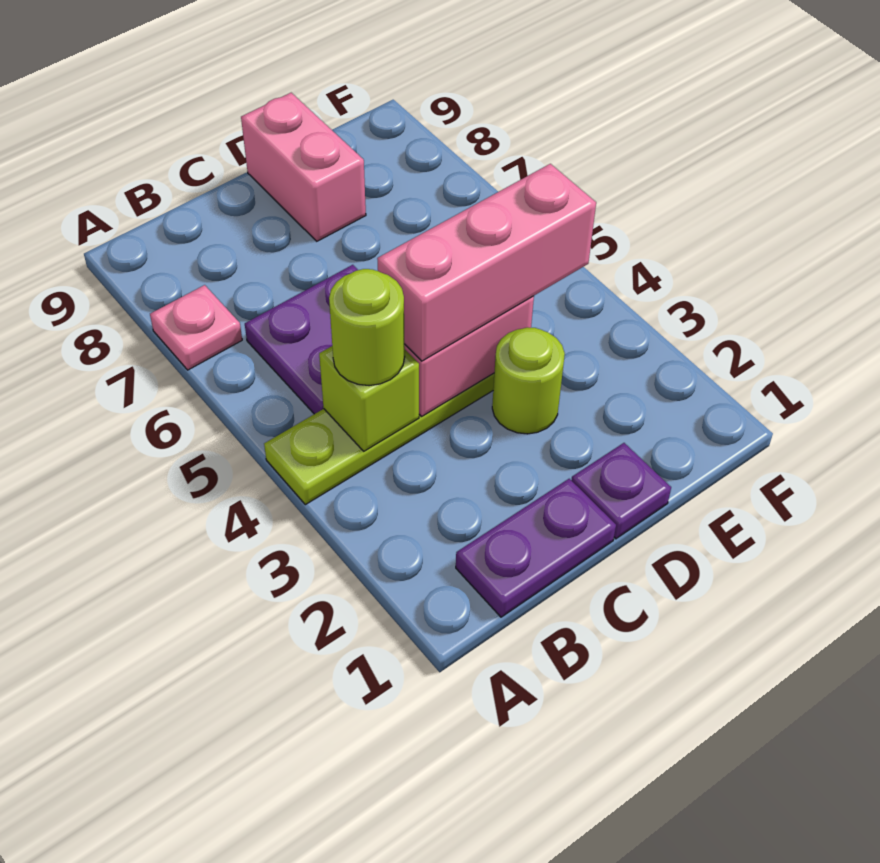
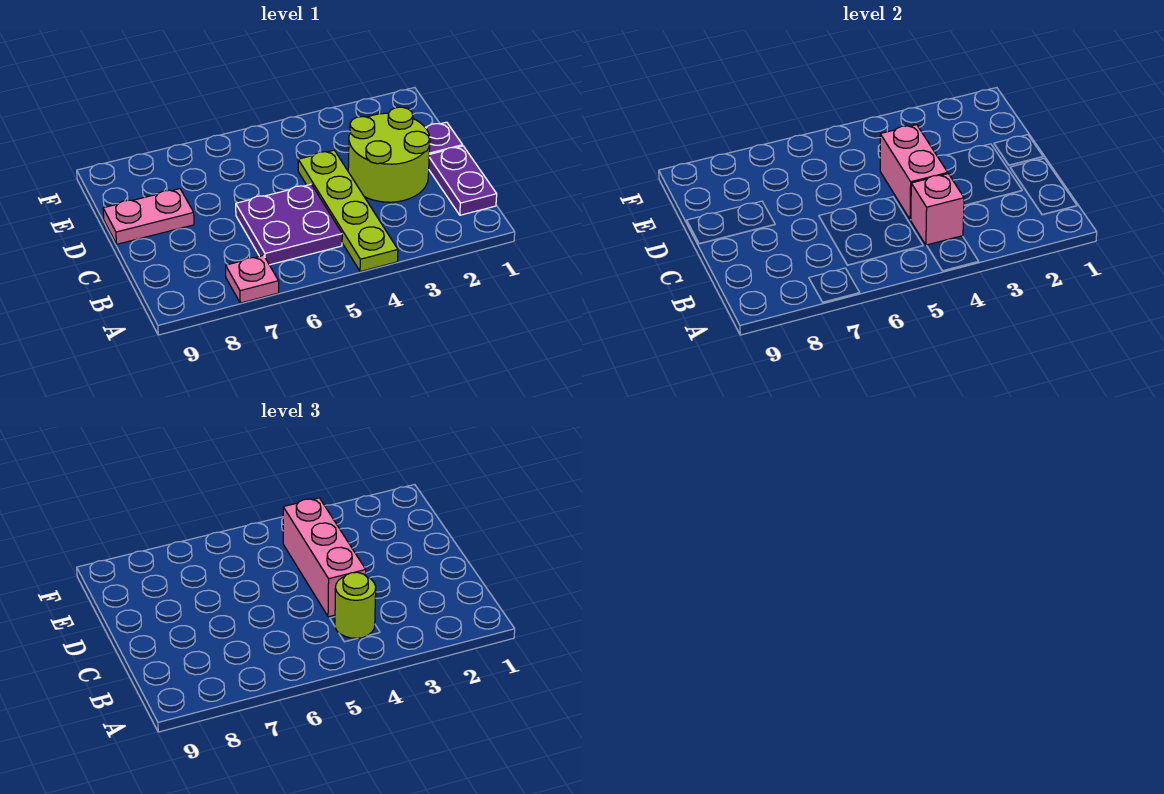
lime 1x1 brick [319,346,419,451] -> pink 1x1 brick [911,174,964,245]
lime 1x1 round brick [492,327,565,434] -> lime 2x2 round brick [348,107,430,202]
pink 1x2 brick [241,93,366,241] -> pink 1x2 plate [103,189,194,244]

